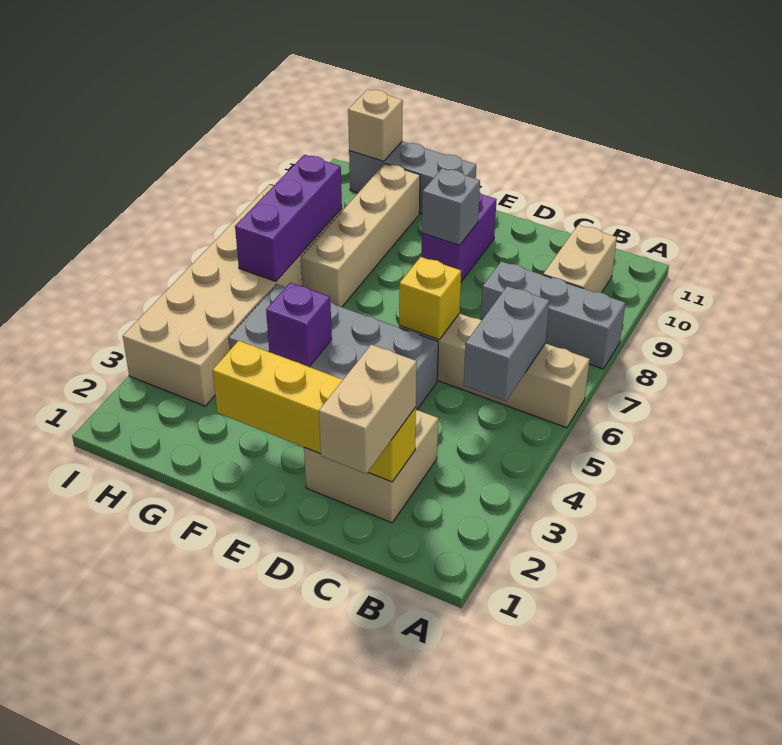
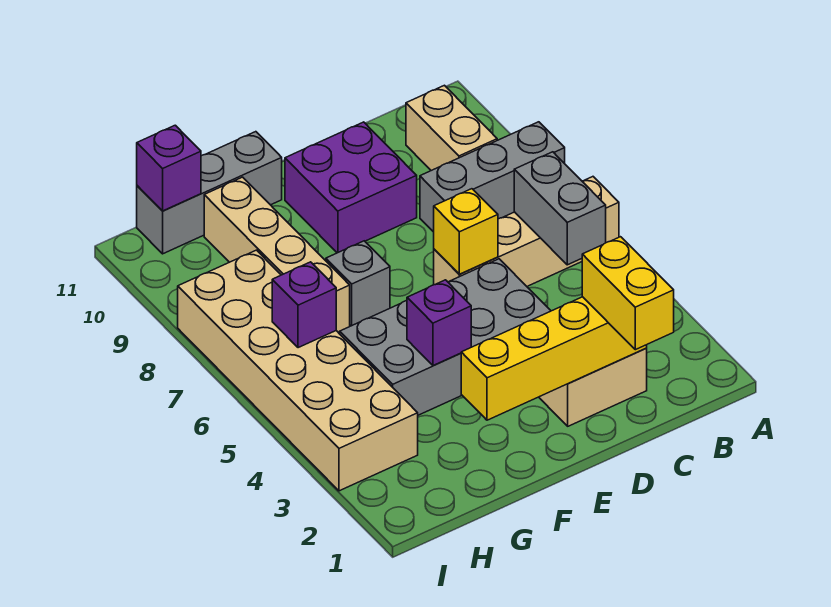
tan 1x2 brick [319,345,417,474] -> yellow 1x2 brick [582,237,674,350]
purple 1x2 brick [421,193,497,282] -> purple 2x2 brick [285,122,417,253]
grey 1x1 brick [422,168,480,245] -> grey 1x1 brick moved to [326,241,390,326]
purple 1x3 brick [235,155,342,281] -> purple 1x1 brick [272,262,336,348]
tan 1x1 brick [348,89,403,161] -> purple 1x1 brick [137,125,201,211]

